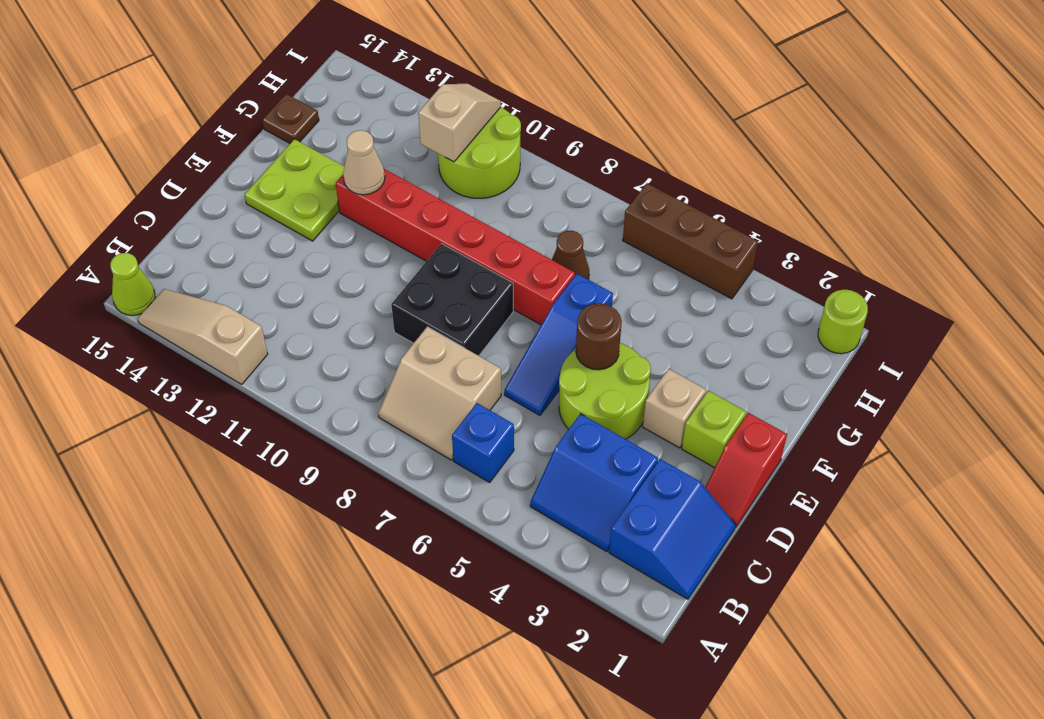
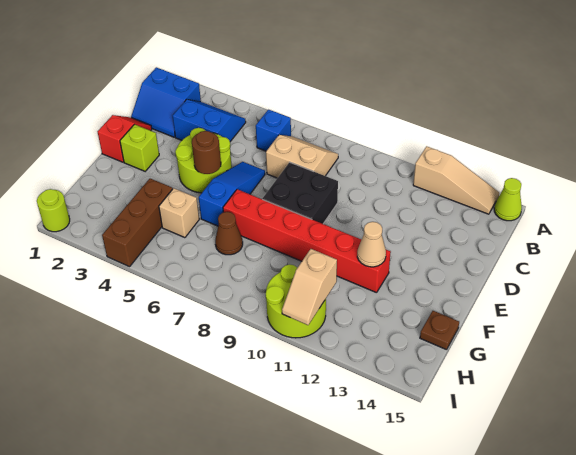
blue 2x2 slope [609,459,736,599] -> blue 2x2 slope turned to [131,67,201,137]
tan 1x1 brick [643,369,706,448] -> tan 1x1 brick moved to [159,188,199,238]
lime 2x2 plate [245,139,344,241] -> none
brown 1x3 brick [623,183,758,299] -> brown 1x3 brick turned to [102,179,173,267]

